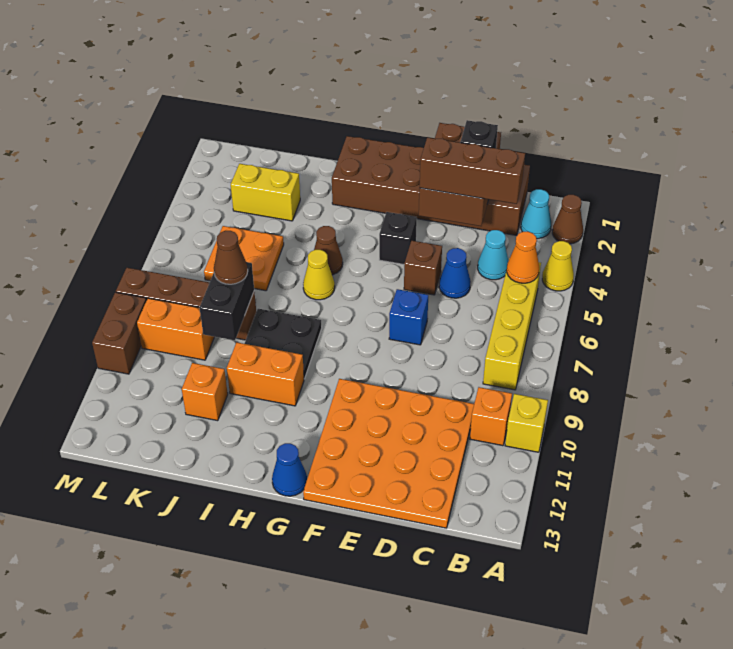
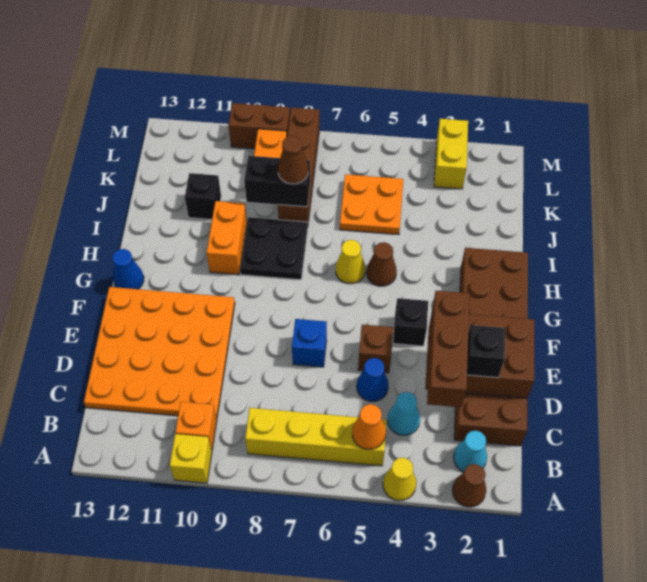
yellow 1x2 brick [231,164,300,221] -> yellow 1x2 brick moved to [434,119,468,189]
orange 1x1 brick [182,363,228,421] -> black 1x1 brick [185,173,221,220]

